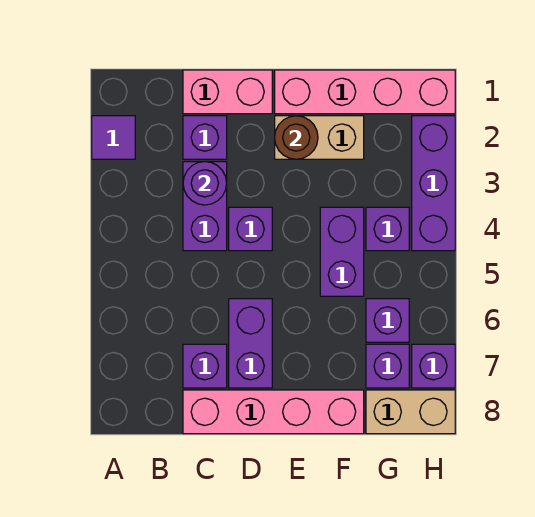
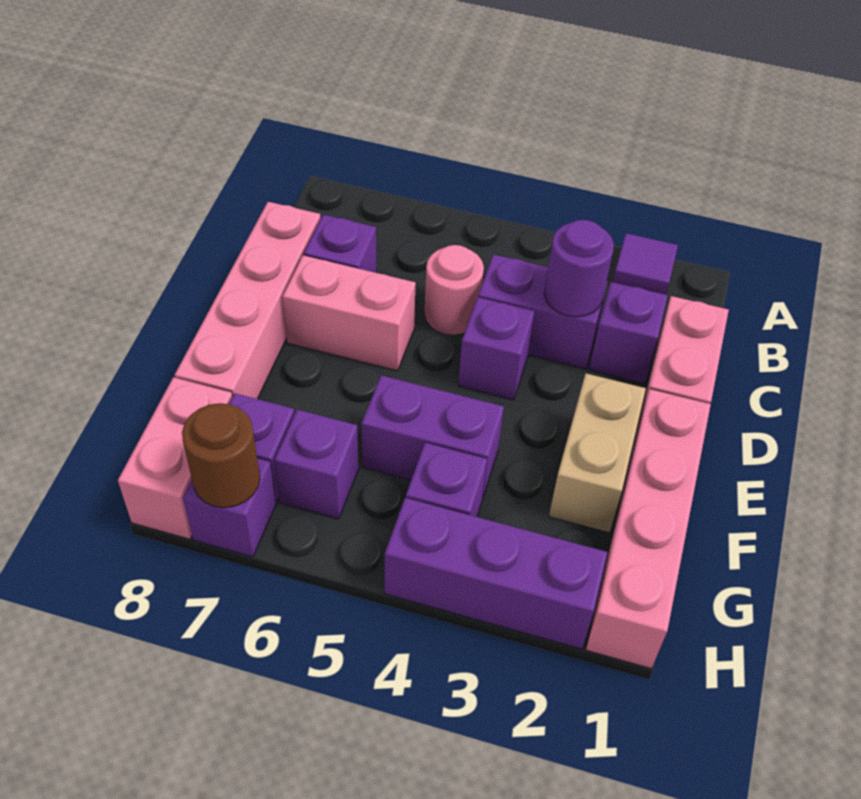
none -> pink 1x1 round brick [424,245,484,335]
purple 1x2 brick [229,299,272,388] -> pink 1x2 brick [282,255,416,371]
brown 1x1 round brick [275,116,318,159] -> brown 1x1 round brick moved to [182,403,260,508]
tan 1x2 brick [366,390,455,434] -> pink 1x2 brick [118,377,232,539]

